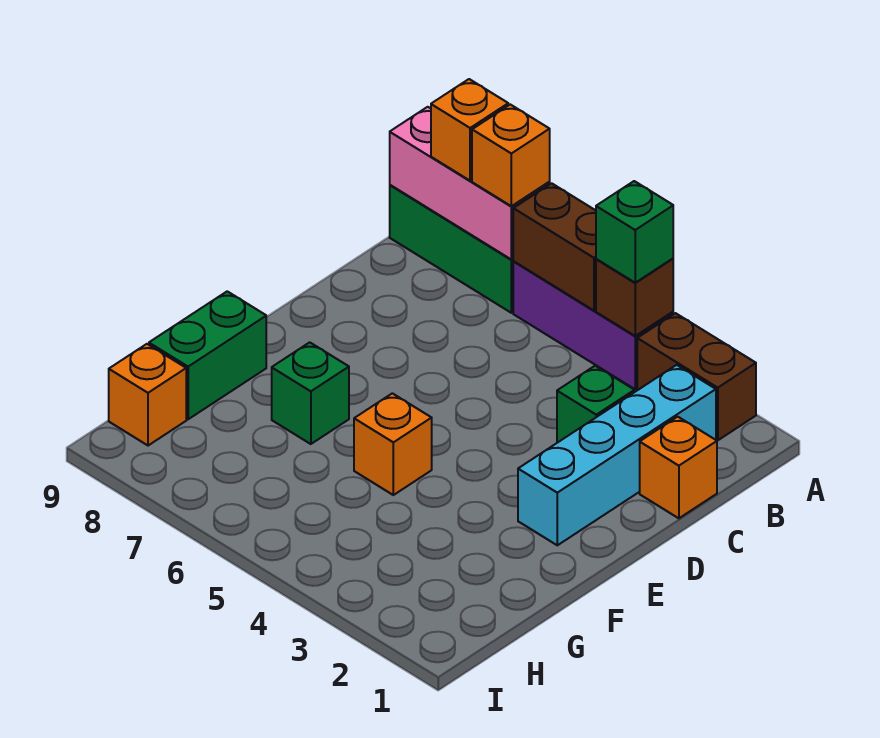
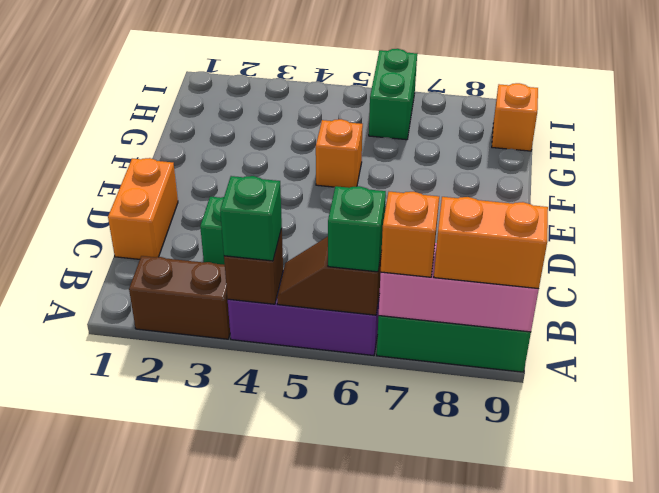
brown 1x2 brick [513,183,596,310] -> brown 1x2 slope [277,237,382,315]
orange 1x1 brick [431,79,508,181] -> orange 1x2 brick [434,197,548,289]
cyan 1x4 brick [518,365,716,545] -> none
orange 1x1 brick [640,417,717,518] -> orange 1x2 brick [108,158,178,259]
green 1x1 brick [272,342,349,444] -> green 1x1 brick moved to [328,186,386,272]
green 1x2 brick [149,291,266,419] -> green 1x2 brick moved to [369,49,417,140]

